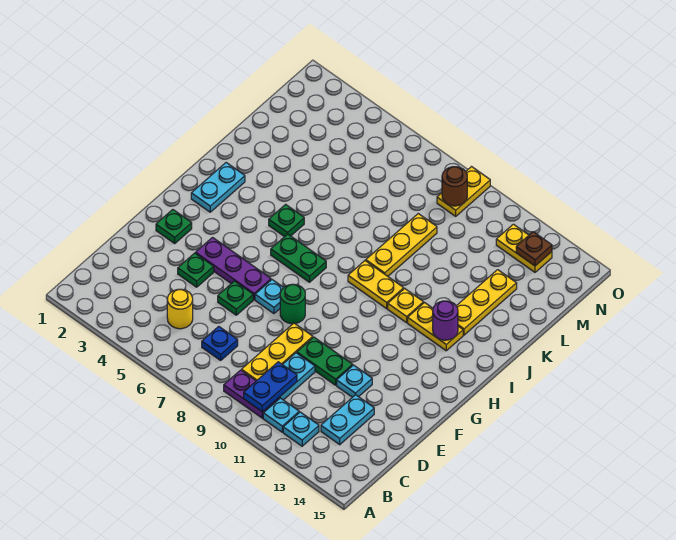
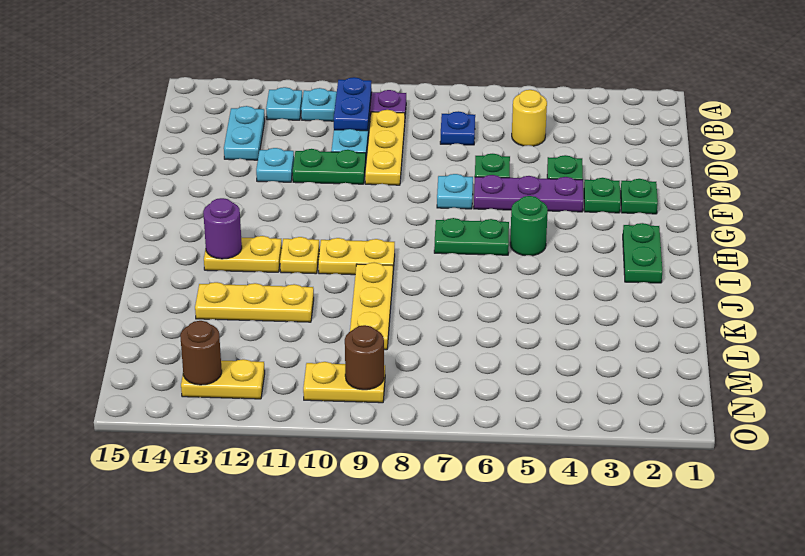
green 1x1 round brick [280,284,305,324] -> green 1x1 round brick moved to [510,196,548,256]
cyan 1x2 plate [191,163,245,212] -> green 1x2 plate [623,223,662,283]
green 1x1 plate [269,204,304,237] -> green 1x1 plate moved to [584,178,621,213]
yellow 1x3 plate [457,270,517,335] -> yellow 1x3 plate turned to [195,282,314,322]
yellow 1x2 plate [437,167,490,216] -> yellow 1x2 plate turned to [303,362,385,403]
brown 1x1 plate [516,232,552,266] -> brown 1x1 round brick [180,321,222,385]

